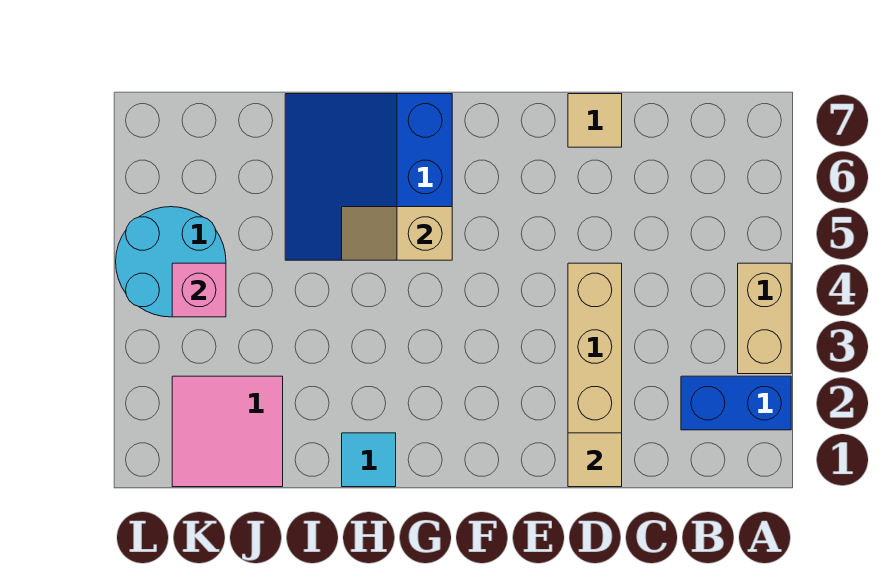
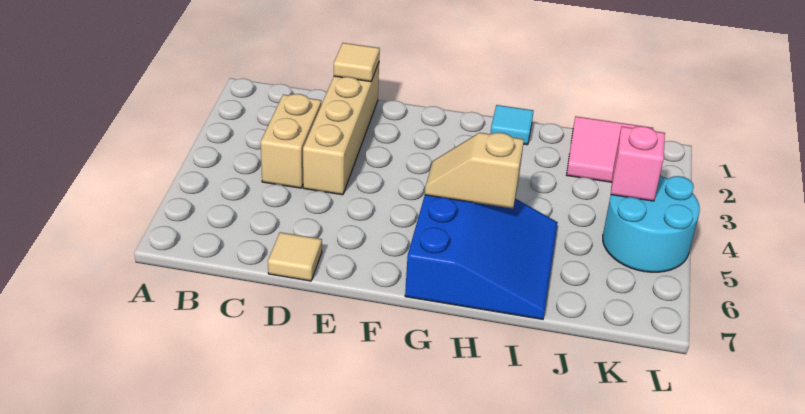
blue 1x2 brick [681,376,791,430] -> none
tan 1x2 brick [738,263,791,374] -> tan 1x2 brick moved to [260,94,321,188]
tan 1x2 slope [342,207,452,260] -> tan 1x2 slope turned to [425,133,524,209]

